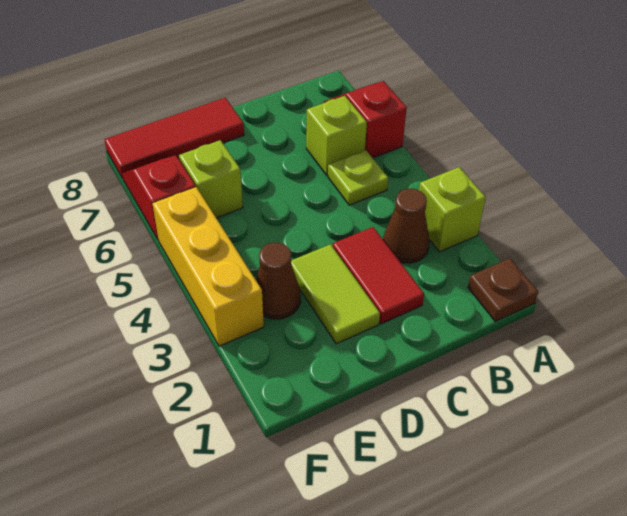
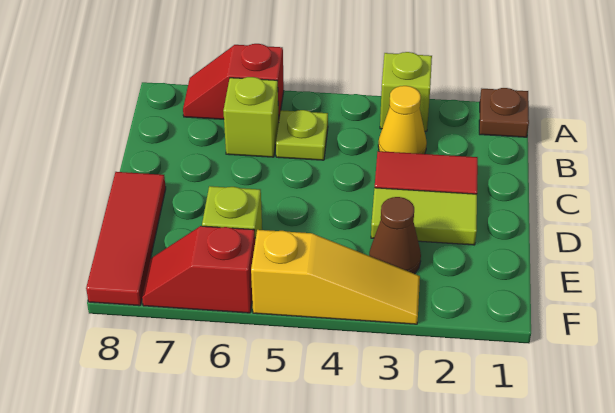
brown 1x1 cone [383,189,429,263] -> yellow 1x1 cone [378,86,427,154]
yellow 1x3 brick [152,187,264,346] -> yellow 1x3 slope [251,230,420,324]

